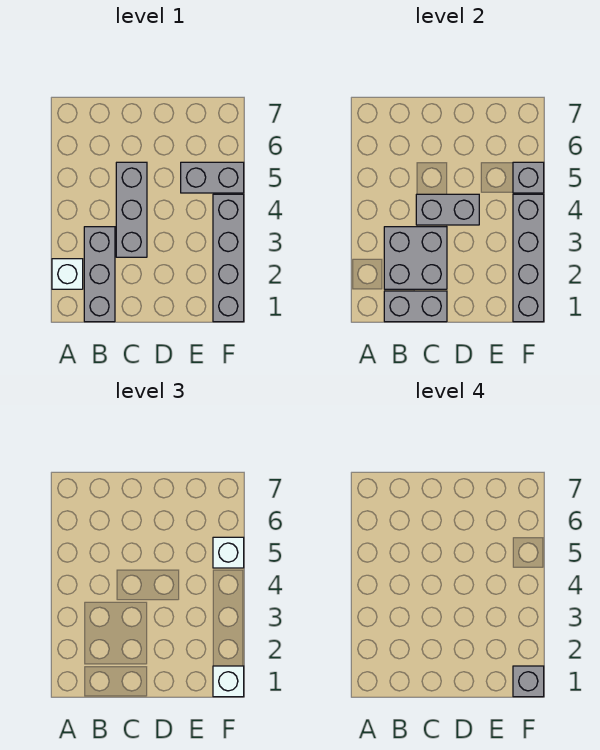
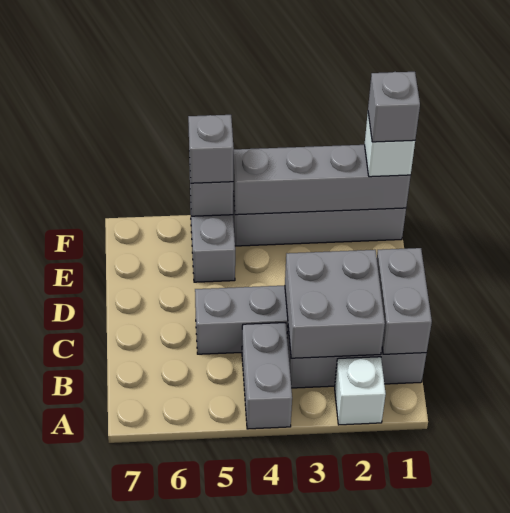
grey 1x2 brick [416,194,479,225] -> grey 1x2 brick moved to [242,323,292,429]
white 1x1 brick [213,537,244,568] -> grey 1x1 brick [188,115,234,183]

